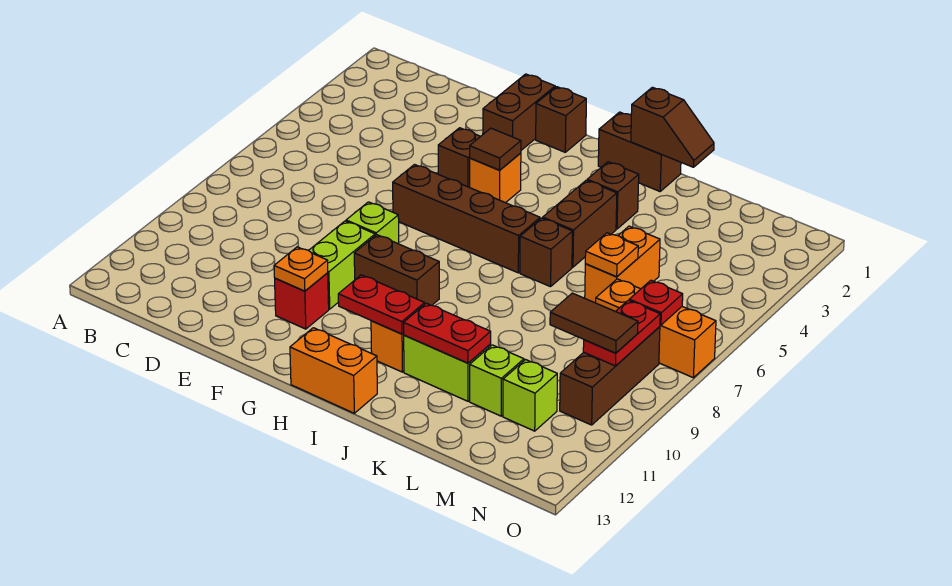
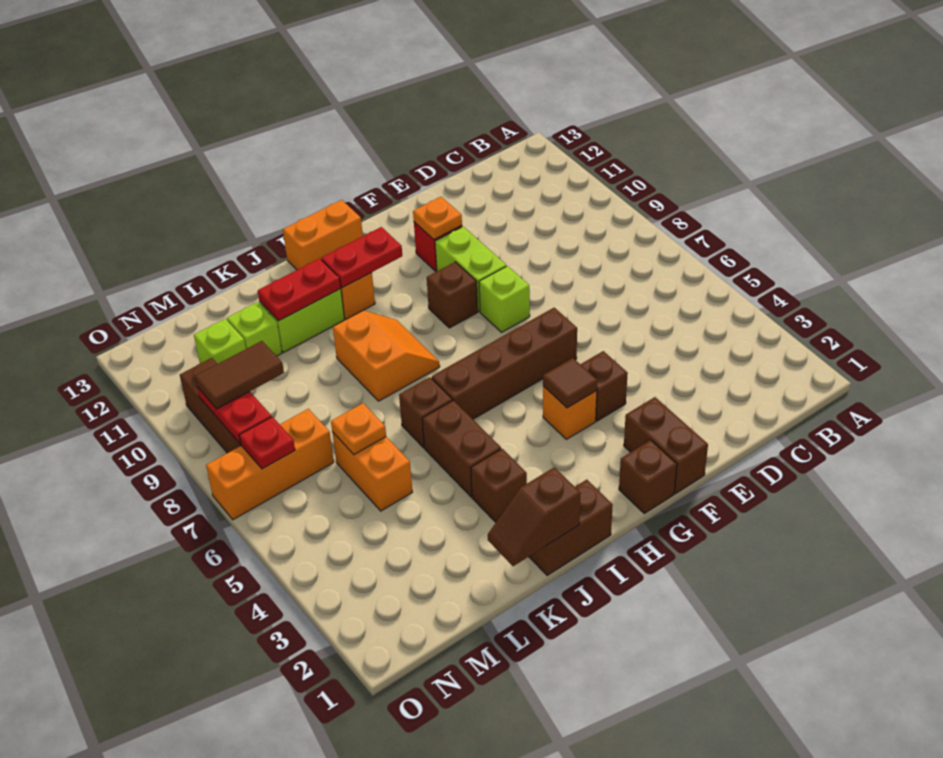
brown 1x2 brick [354,235,439,305] -> brown 1x1 brick [427,262,478,328]
none -> orange 2x2 slope [333,310,440,401]

